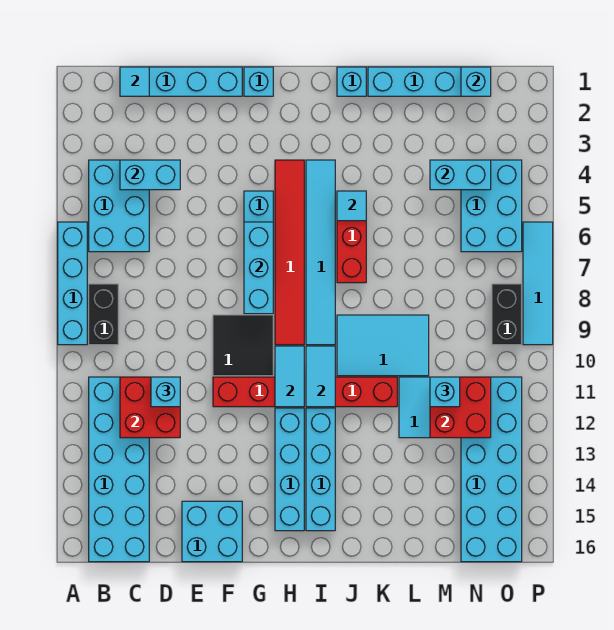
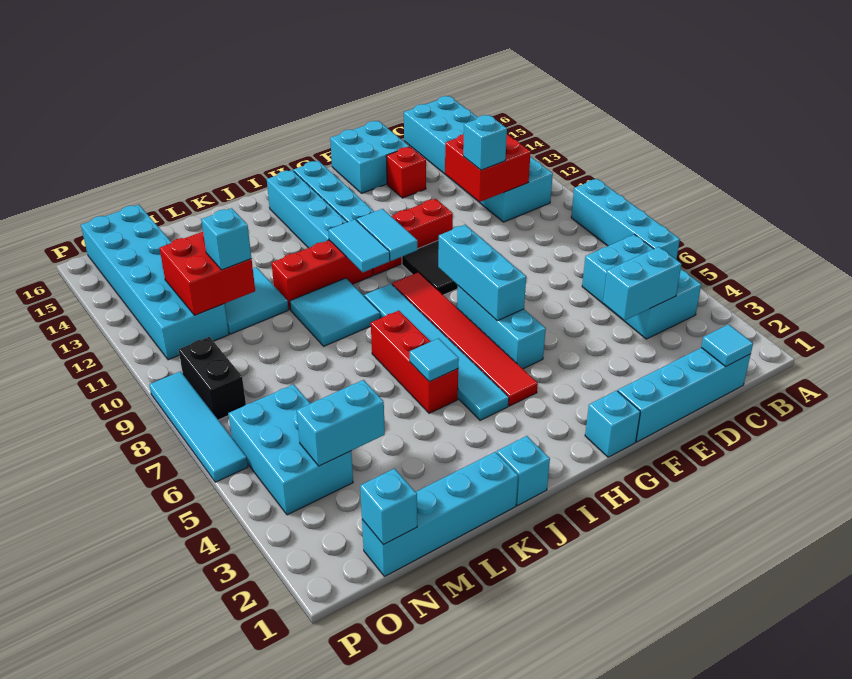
black 1x2 brick [89,284,118,345] -> none
none -> red 1x1 brick [386,147,426,198]
cyan 2x3 tile [337,315,429,376] -> cyan 2x2 tile [290,278,380,346]

